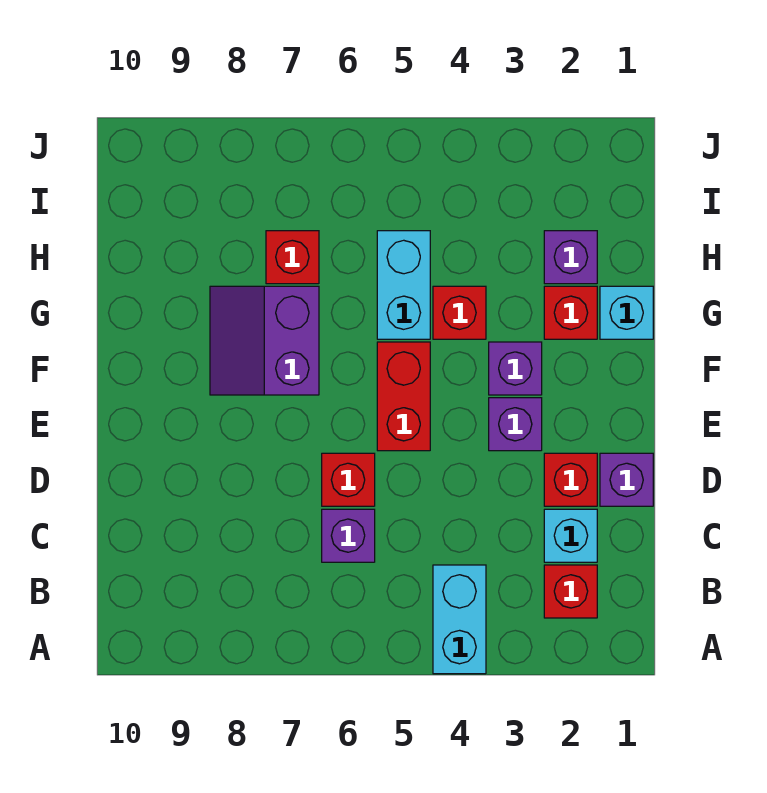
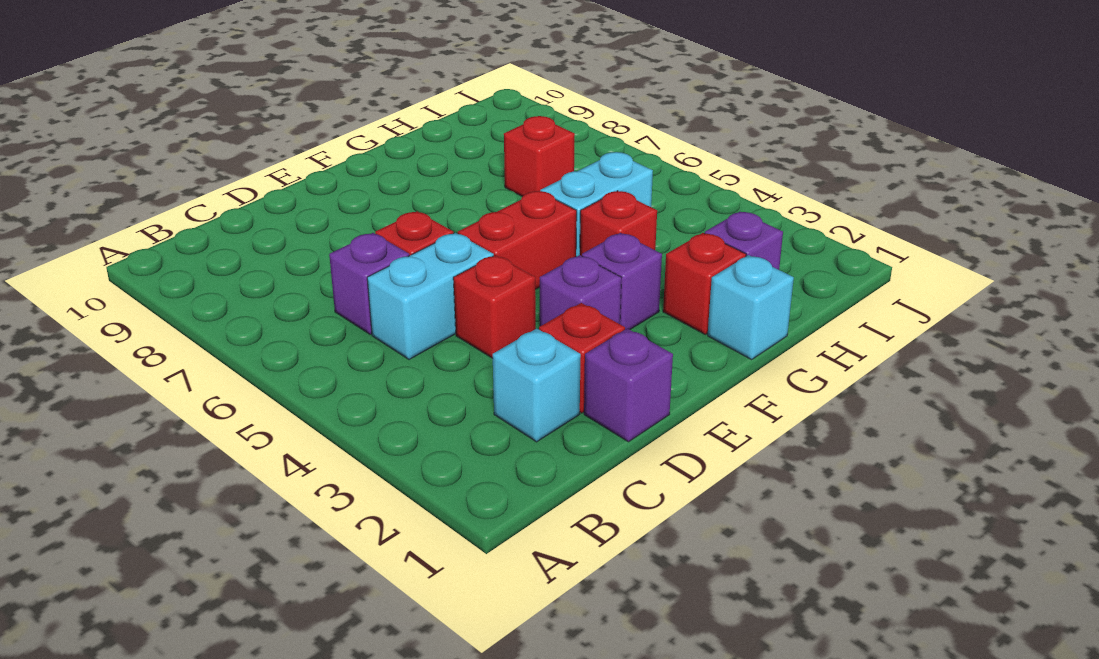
cyan 1x2 brick [433,565,486,674] -> cyan 1x2 brick moved to [367,233,494,359]
red 1x1 brick [544,565,597,618] -> red 1x1 brick moved to [453,255,536,358]
purple 2x2 slope [210,286,319,395] -> none

